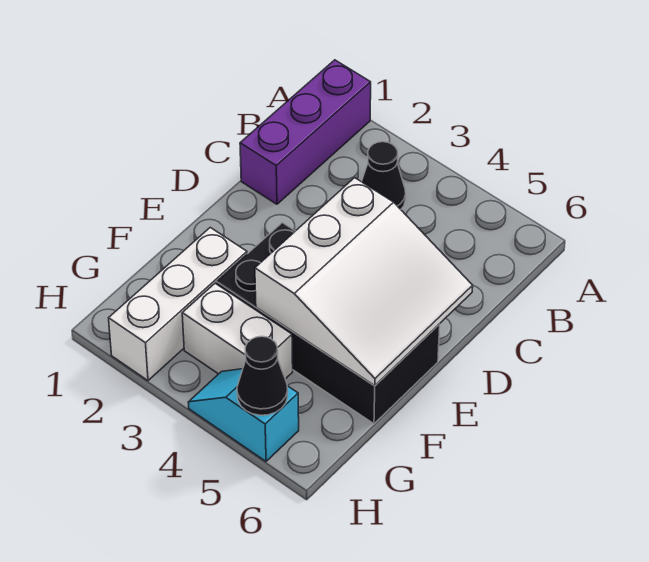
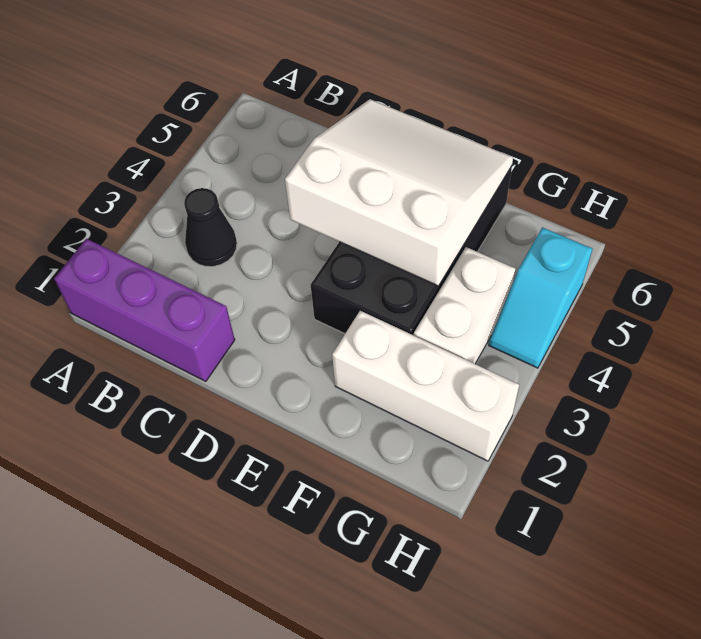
black 1x1 cone [237,336,288,415] -> none

